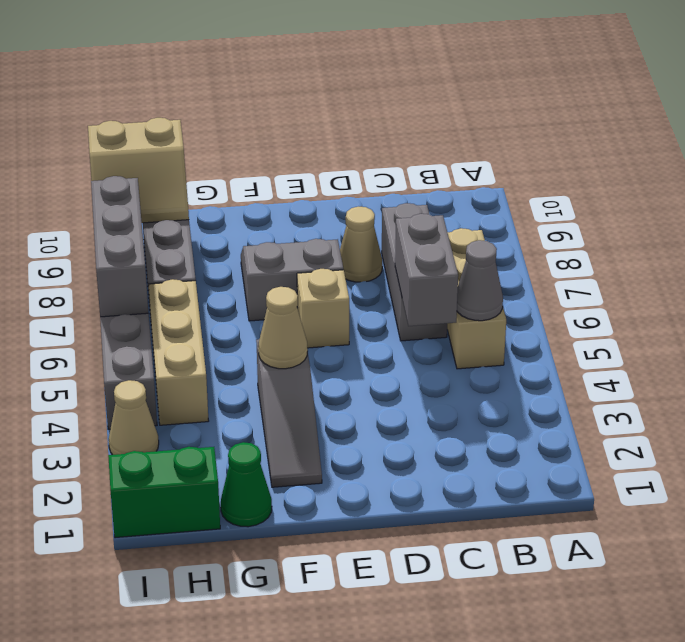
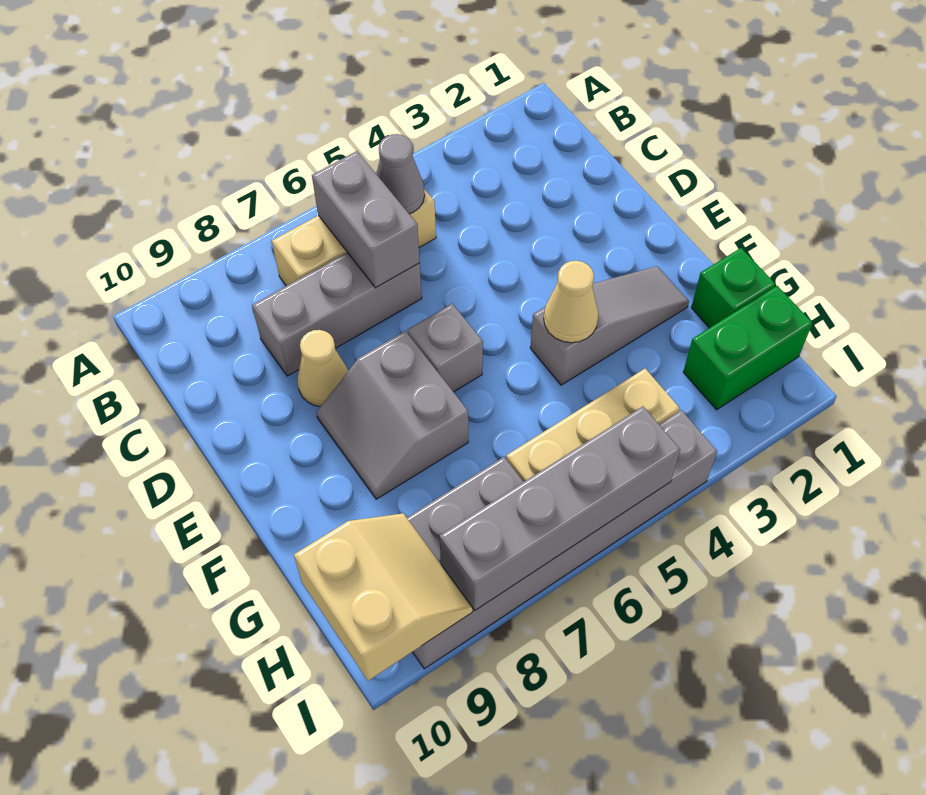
grey 1x2 brick [395,214,458,326] -> grey 1x2 brick turned to [312,151,420,288]
tan 1x1 brick [297,269,349,348] -> grey 1x1 brick [408,304,483,392]
green 1x1 cone [221,442,272,527] -> green 1x1 brick [691,248,775,328]
green 1x2 brick [108,447,220,538] -> green 1x2 brick turned to [683,286,813,410]
tan 1x1 cone [109,380,159,455] -> none
grey 1x3 brick [91,176,148,317] -> grey 1x4 brick [440,406,680,610]

